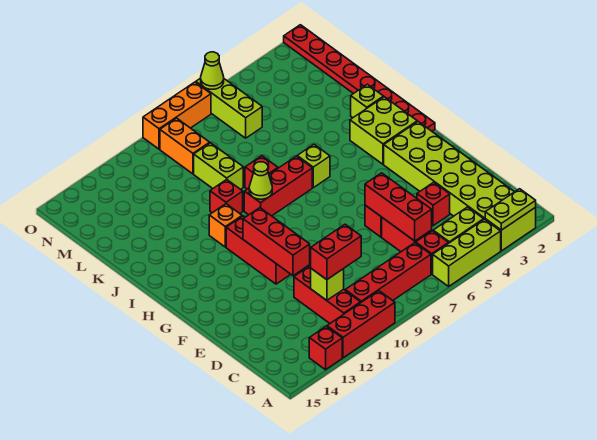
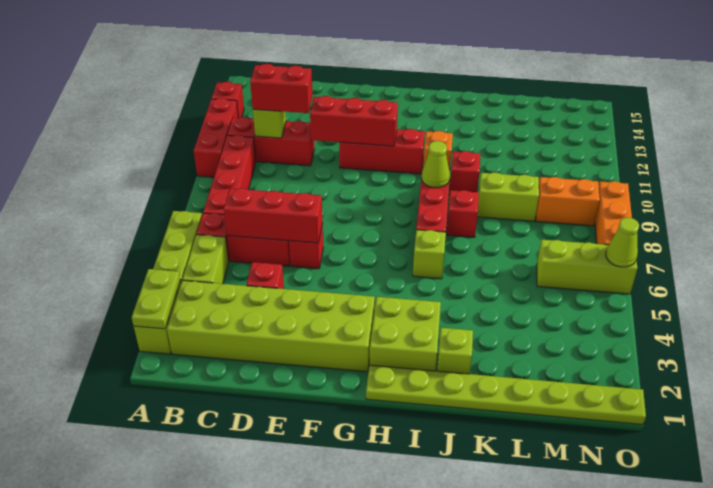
red 1x2 brick [311,224,361,280] -> red 1x2 brick turned to [250,64,312,113]
red 1x8 plate [284,25,435,131] -> lime 1x8 plate [366,365,646,425]

